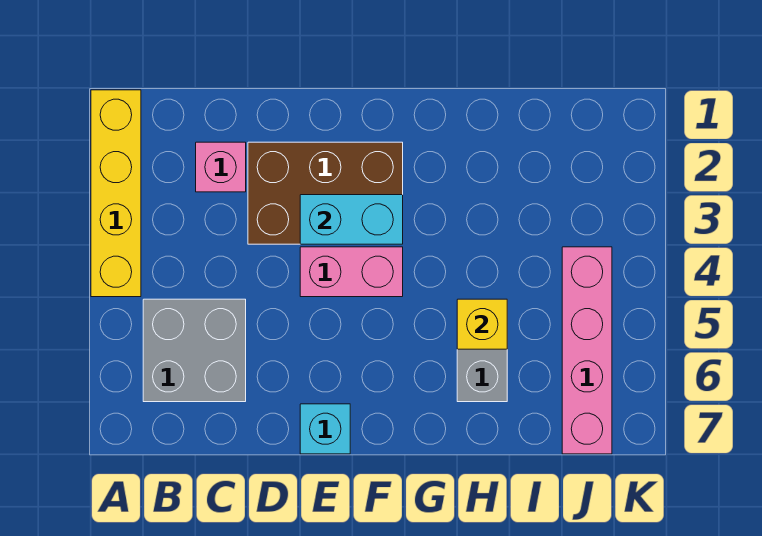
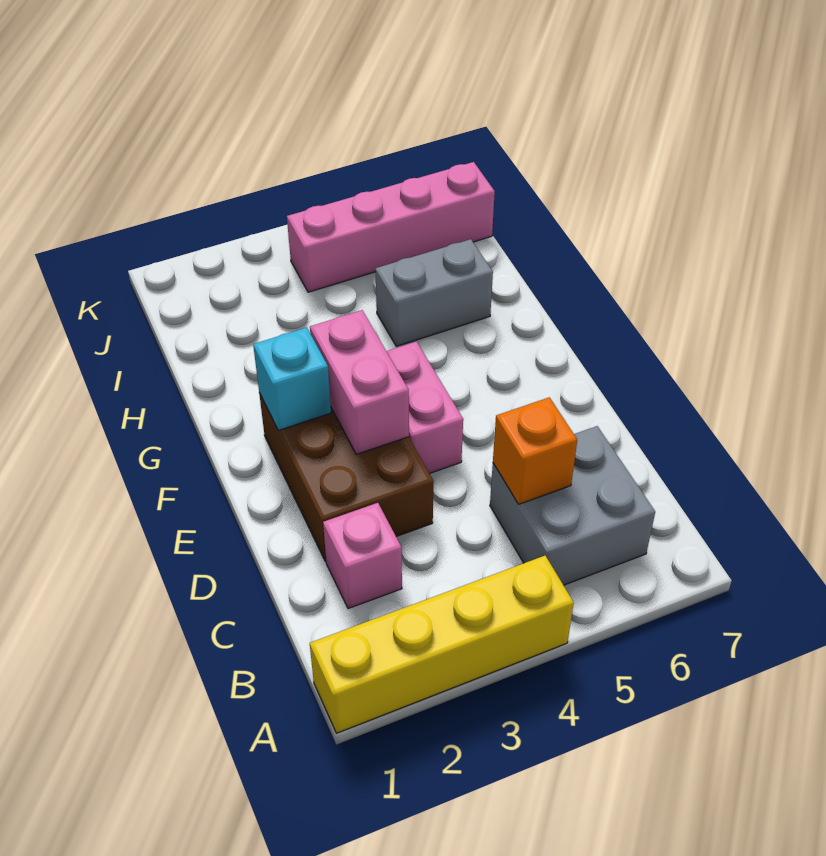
none -> orange 1x1 brick [493,397,577,504]
cyan 1x2 brick [300,195,403,244] -> pink 1x2 brick [310,310,409,455]
cyan 1x1 brick [300,404,350,454] -> cyan 1x1 brick moved to [253,327,331,430]
yellow 1x1 brick [457,299,507,349] -> none

